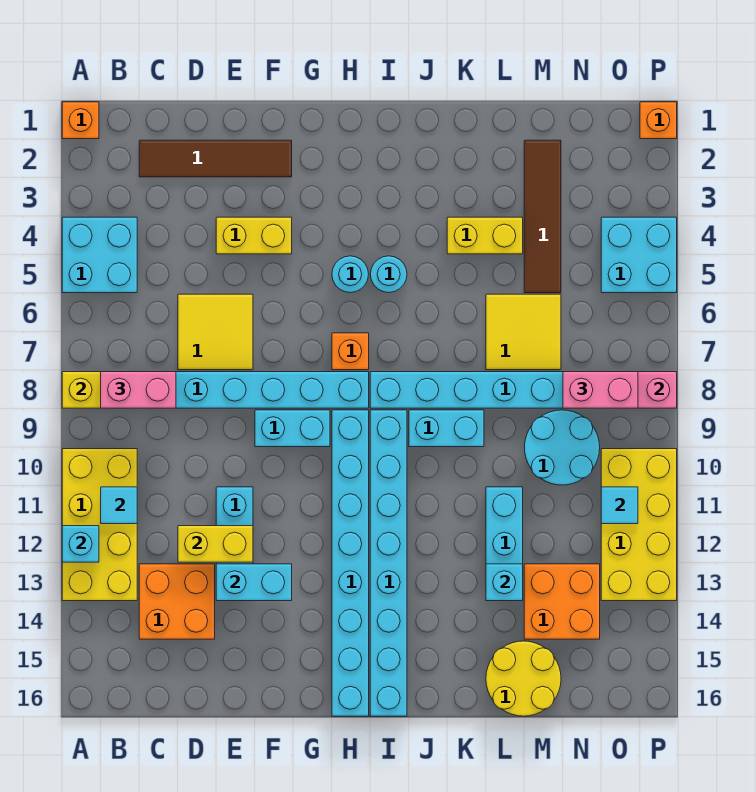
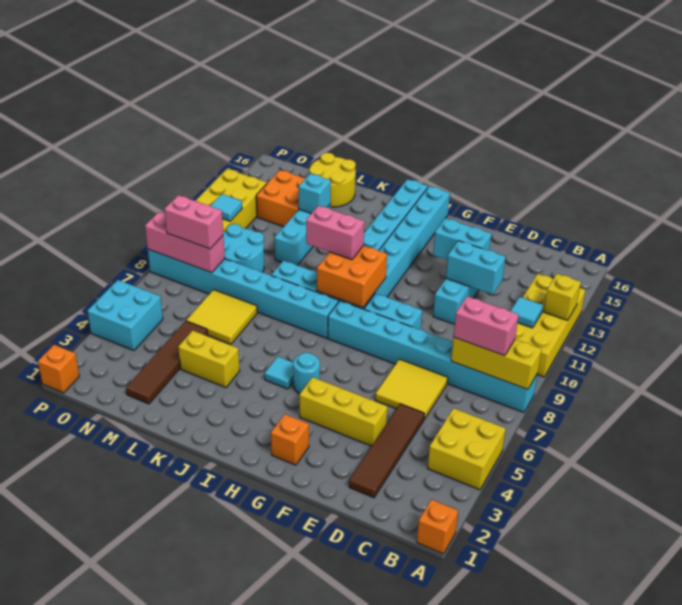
cyan 2x2 brick [62,217,137,293] -> yellow 2x2 brick [428,408,506,490]
cyan 1x1 brick [62,526,99,562] -> yellow 1x1 brick [544,274,581,320]
brown 1x4 tile [139,140,292,177] -> brown 1x4 tile turned to [349,404,424,498]
orange 2x2 brick [139,564,215,639] -> orange 2x2 brick moved to [317,246,387,308]
yellow 1x2 brick [178,526,253,562] -> cyan 1x2 brick [446,241,506,294]
yellow 1x2 brick [216,217,292,254] -> yellow 1x3 brick [299,377,387,446]
orange 1x1 brick [332,333,369,370] -> orange 1x1 brick moved to [271,414,309,465]
cyan 1x1 round brick [370,256,407,293] -> cyan 1x1 tile [265,357,294,389]
none -> pink 1x2 brick [306,206,364,260]

